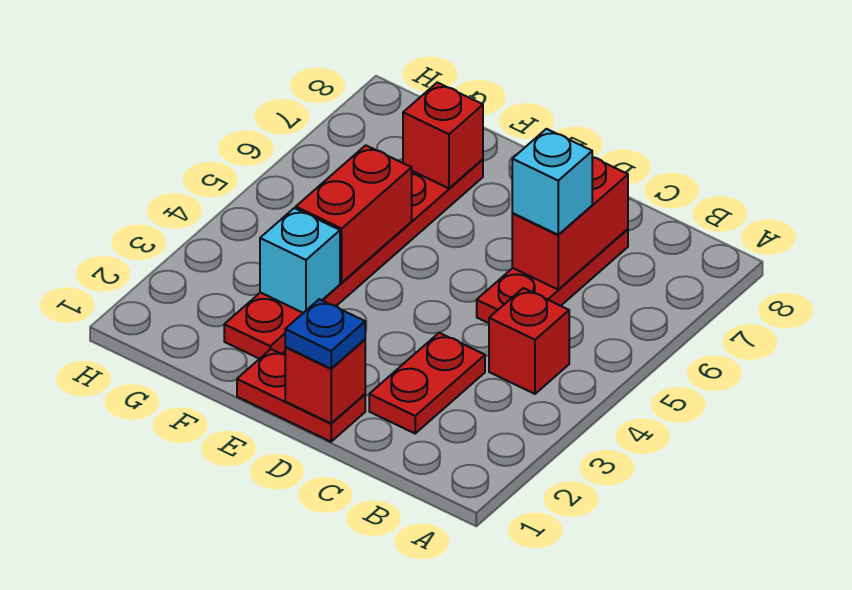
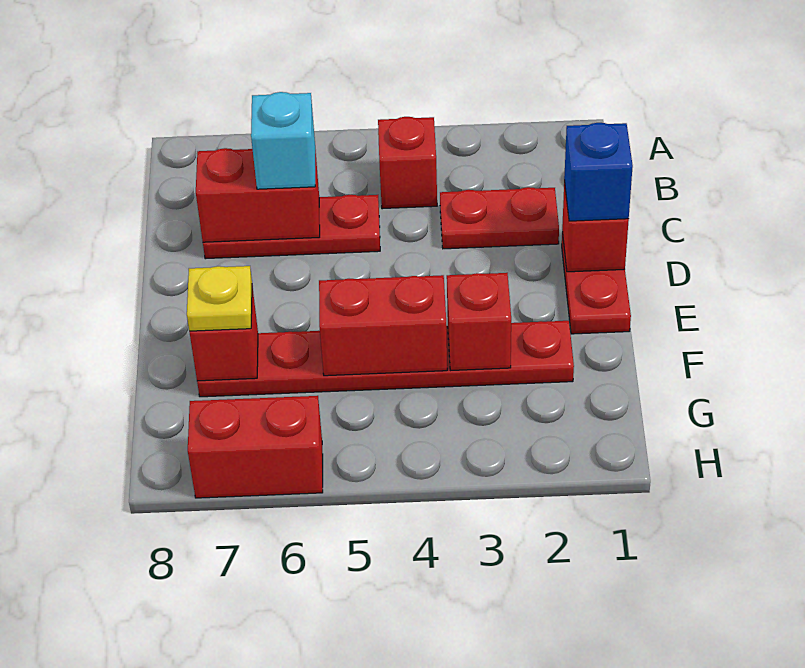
blue 1x1 plate [285,299,365,369] -> blue 1x1 brick [564,123,633,221]
cyan 1x1 brick [260,208,340,313] -> red 1x1 brick [447,273,511,370]
none -> yellow 1x1 plate [187,266,252,331]
none -> red 1x2 brick [188,396,323,498]

